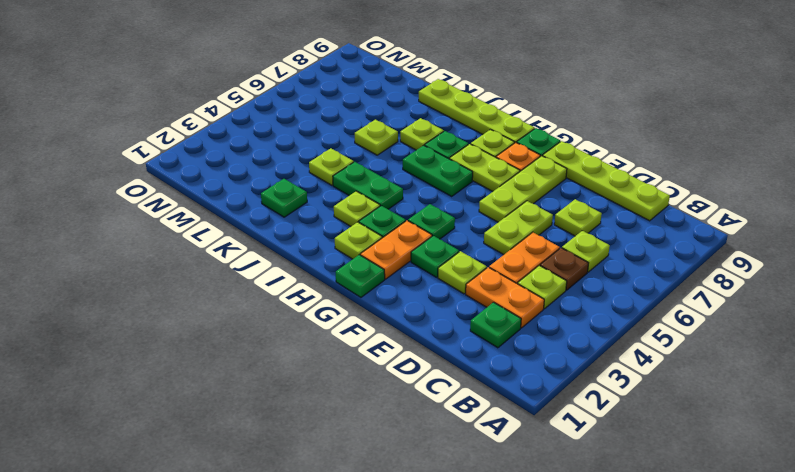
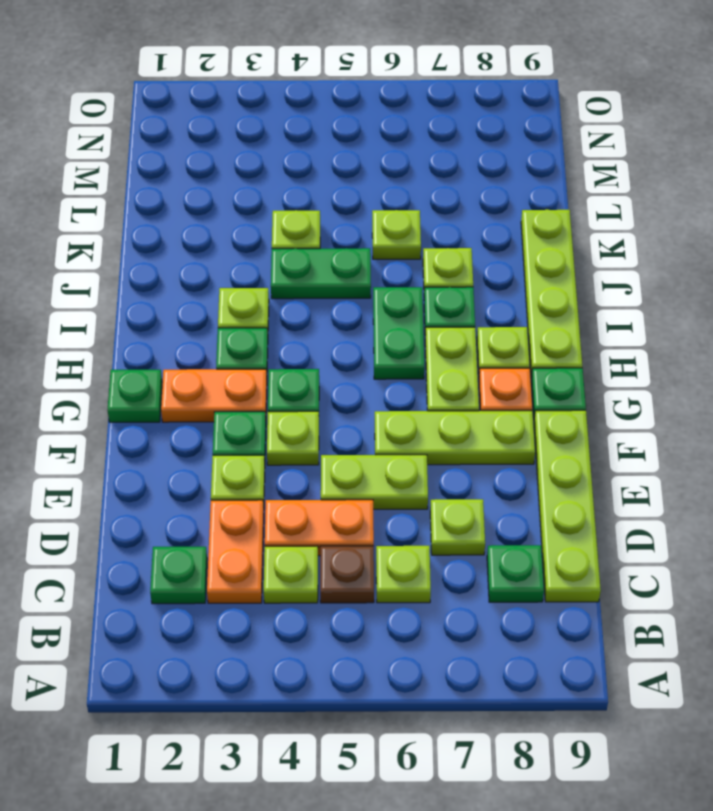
lime 1x1 plate [335,222,382,259] -> lime 1x1 plate moved to [267,411,319,465]
green 1x2 plate [333,162,403,209] -> green 1x2 plate turned to [271,248,371,299]
green 1x1 plate [261,179,307,217] -> green 1x1 plate moved to [487,545,544,602]

